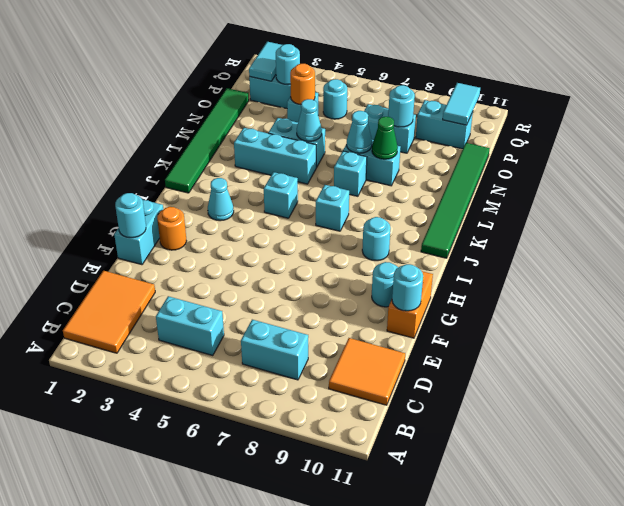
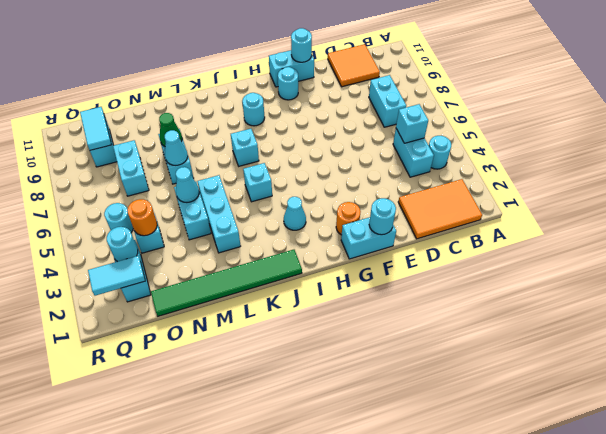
orange 1x2 brick [387,271,433,338] -> cyan 1x2 brick [269,50,314,87]
green 1x6 tile [421,143,490,258] -> none
cyan 1x1 brick [334,151,367,196] -> cyan 1x1 brick moved to [396,104,428,143]
cyan 1x1 round brick [388,85,415,127] -> cyan 1x1 round brick moved to [429,136,451,169]
cyan 1x2 tile [443,83,480,125] -> cyan 1x2 tile turned to [80,107,111,150]

